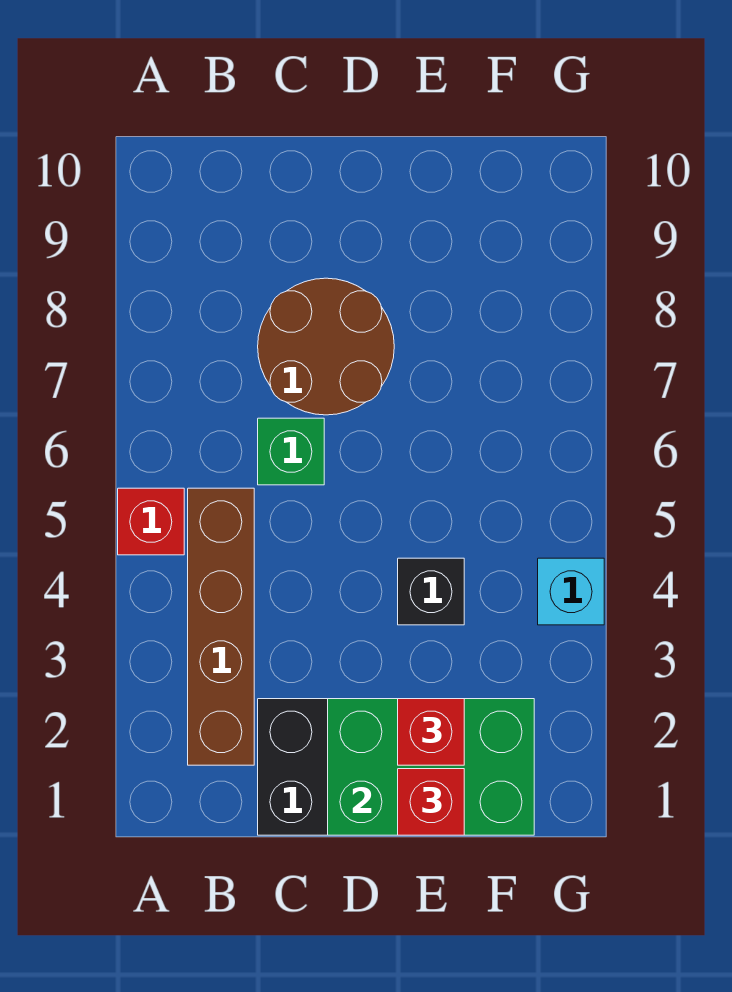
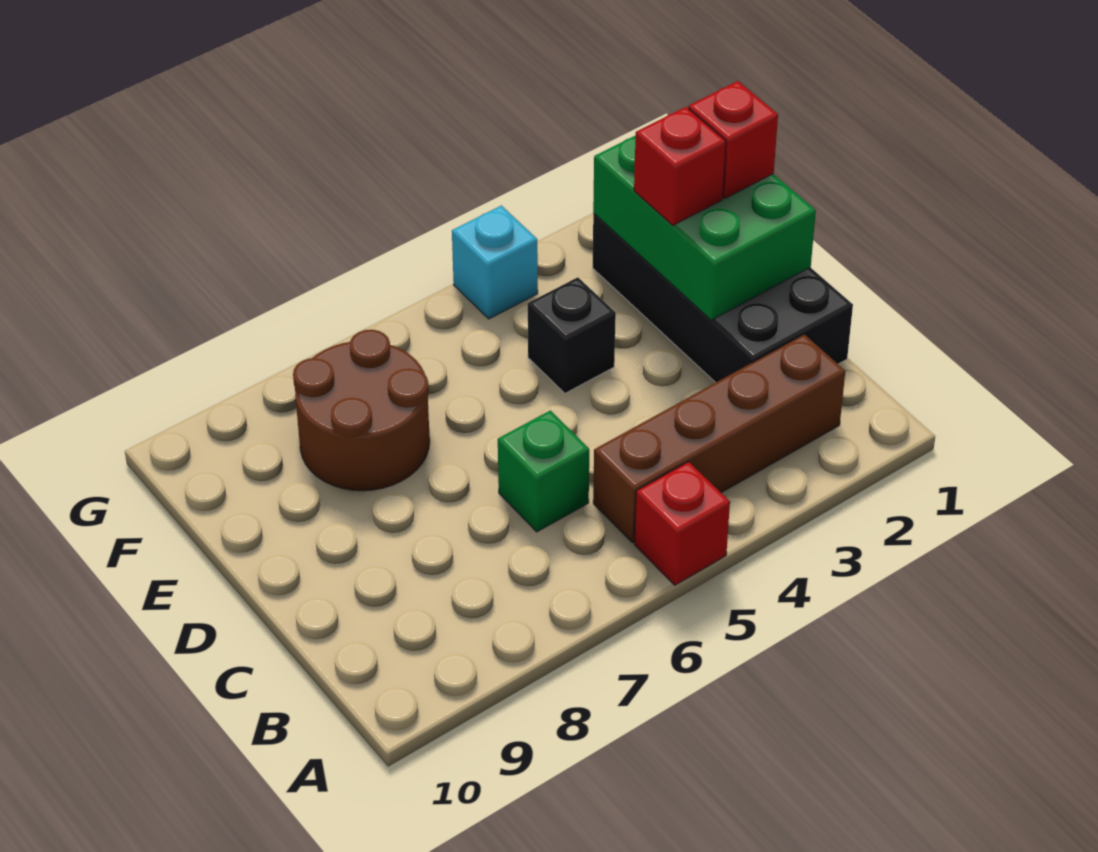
brown 2x2 round brick [258,278,394,415] -> brown 2x2 round brick moved to [293,330,430,491]

